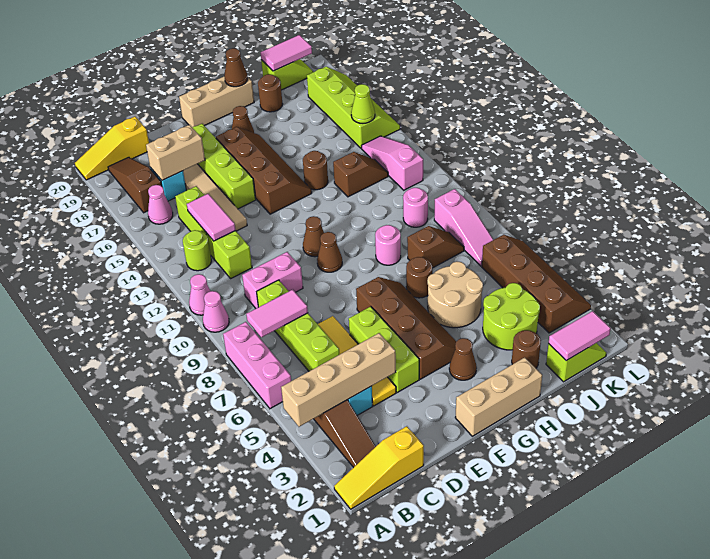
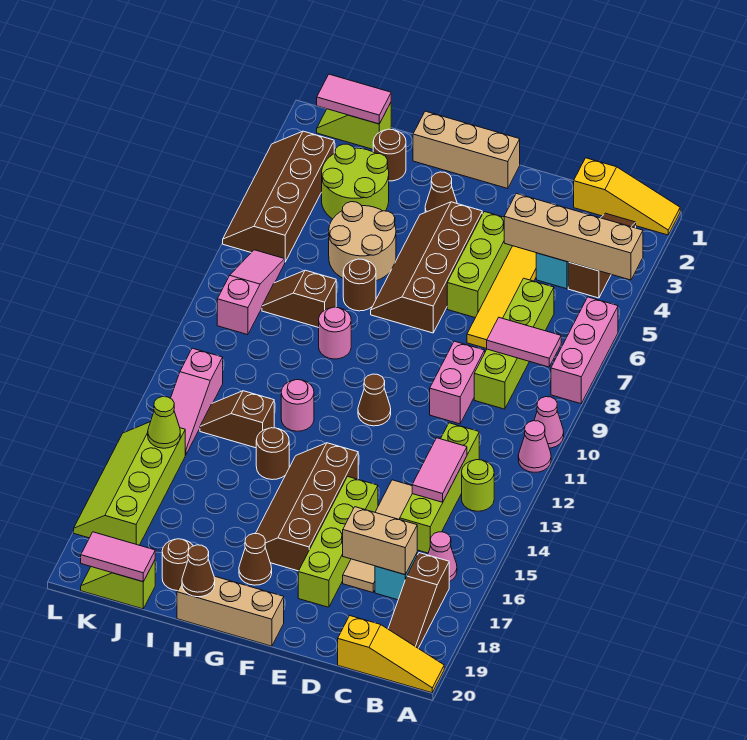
pink 1x2 brick [242,252,303,308] -> pink 1x2 brick turned to [430,341,485,424]
brown 1x1 cone [317,232,342,272] -> none
pink 1x1 round brick [403,188,428,227] -> pink 1x1 round brick moved to [281,380,314,431]

